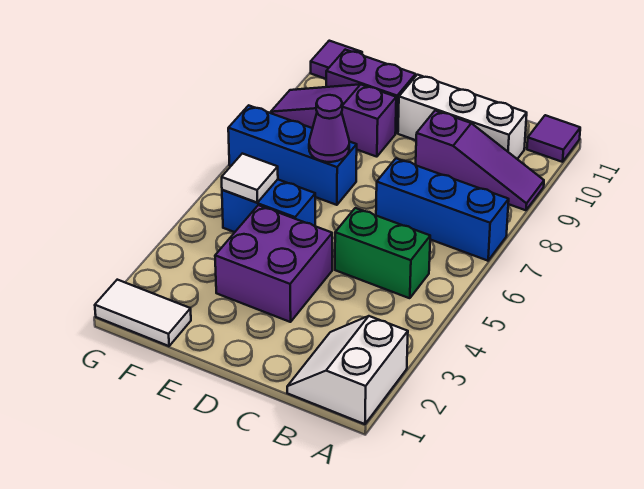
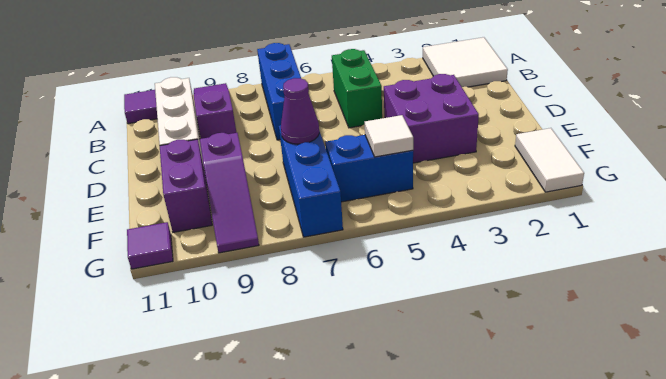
white 2x2 slope [287,316,408,424] -> white 2x2 tile [423,37,508,87]
blue 1x2 brick [222,179,315,232] -> blue 1x2 brick turned to [325,135,413,202]

